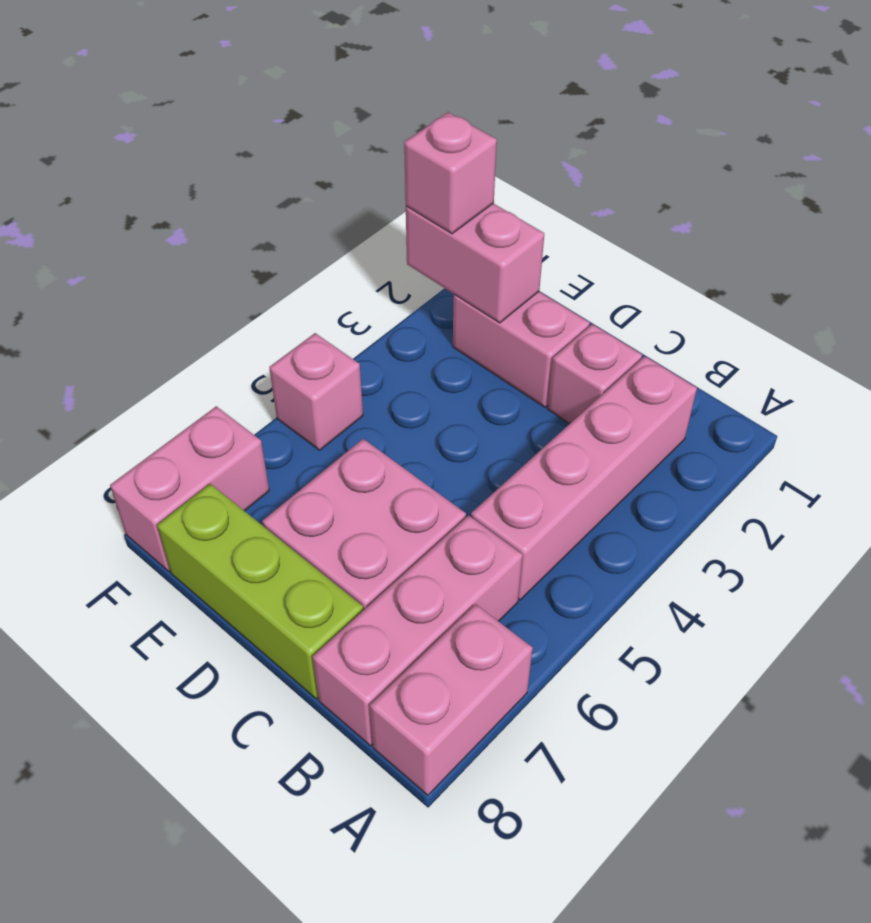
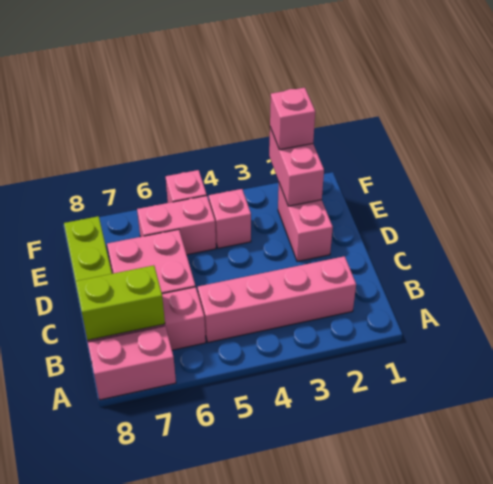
none -> lime 1x2 brick [75,265,165,340]
pink 1x1 brick [548,324,642,424] -> pink 1x1 brick moved to [209,189,251,248]
pink 1x2 brick [110,406,269,571] -> pink 1x2 brick moved to [137,196,216,255]

